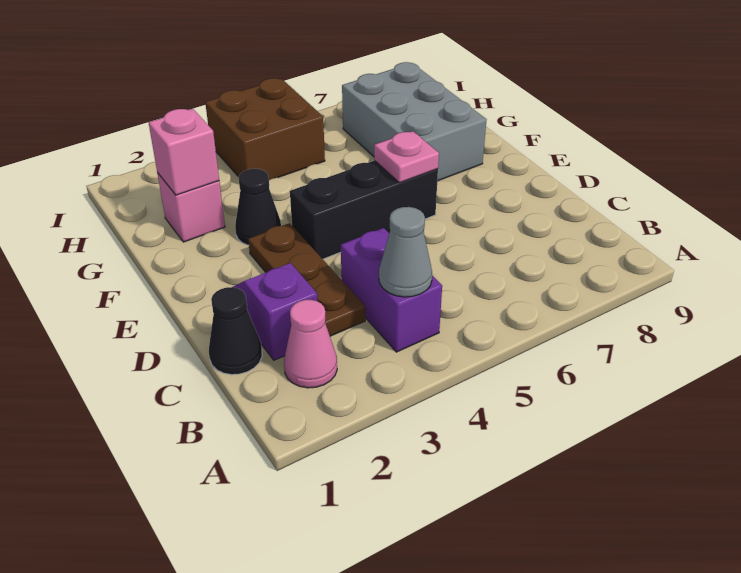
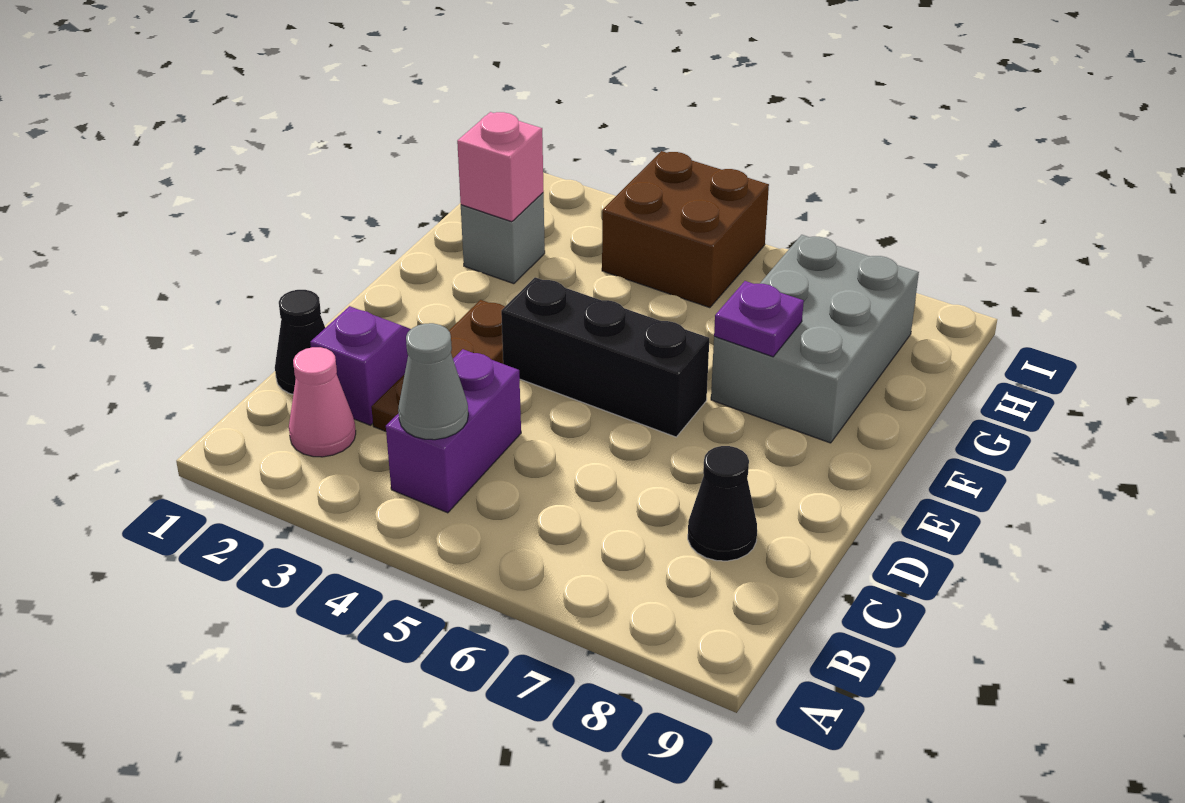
pink 1x1 plate [374,131,439,183] -> none
black 1x1 cone [235,169,281,245] -> black 1x1 cone moved to [688,446,757,561]
none -> purple 1x1 plate [714,281,804,357]
pink 1x1 brick [157,173,225,242] -> grey 1x1 brick [461,193,545,284]

